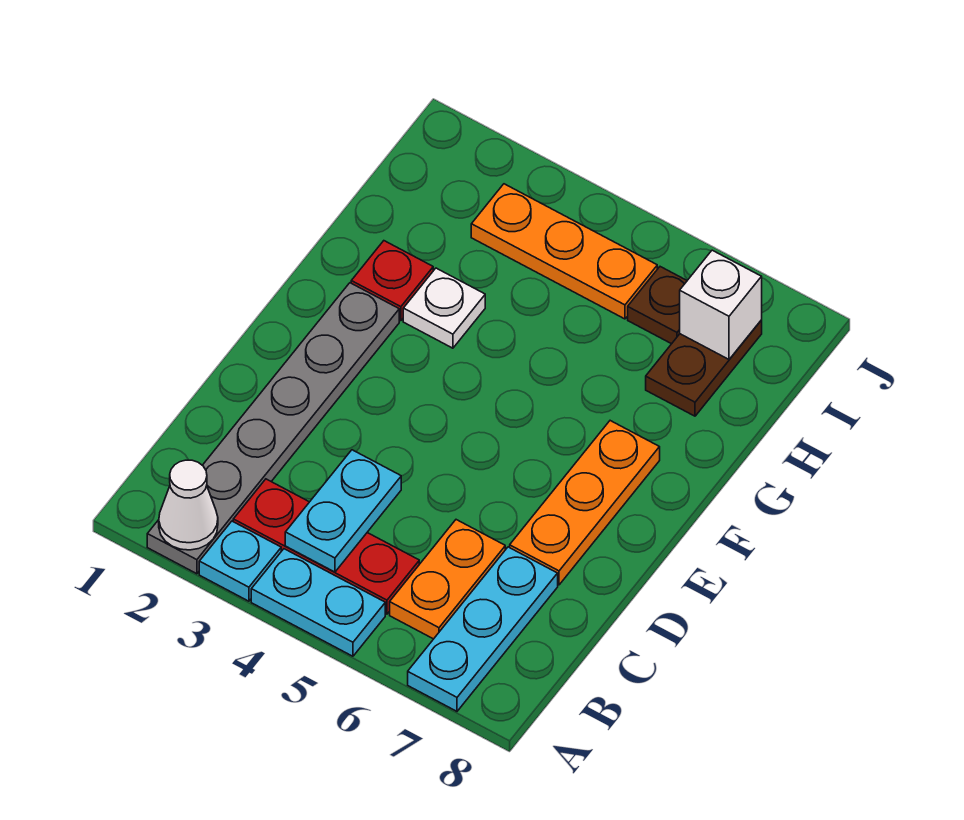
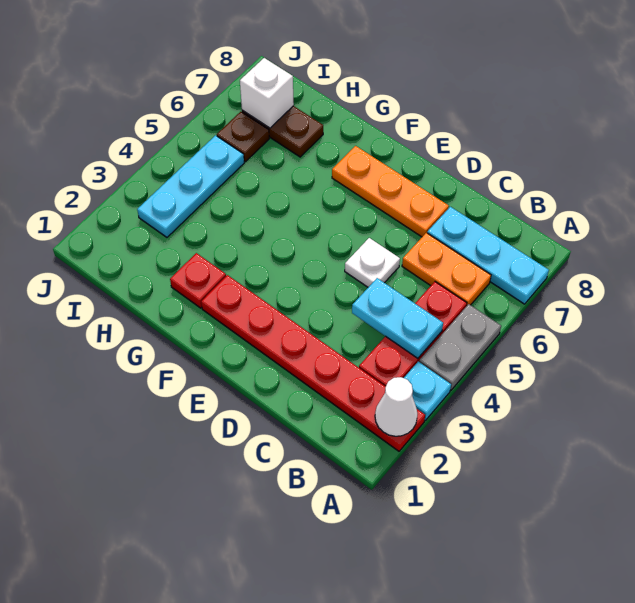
grey 1x6 plate [147,283,399,574] -> red 1x6 plate [201,275,425,451]
cyan 1x2 plate [251,549,385,656] -> grey 1x2 plate [419,304,501,390]
white 1x1 plate [403,268,485,348] -> white 1x1 plate moved to [345,238,400,287]
orange 1x3 plate [471,184,657,319] -> cyan 1x3 plate [137,135,244,237]

